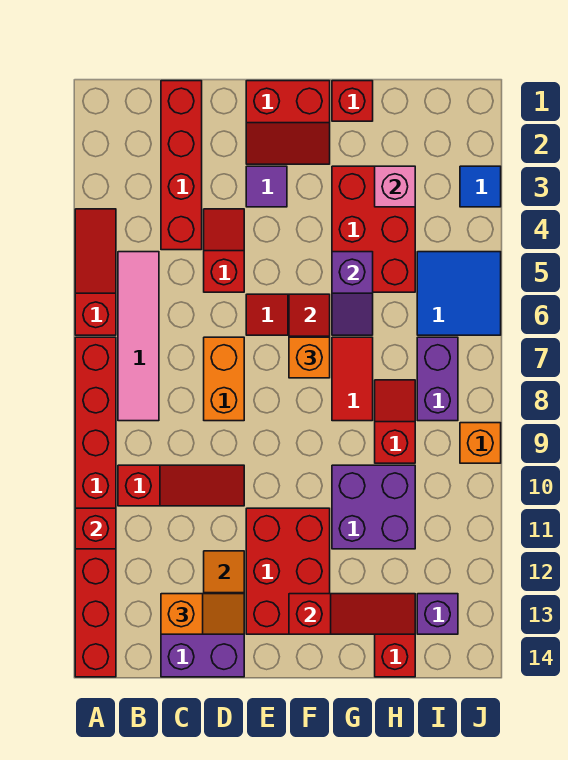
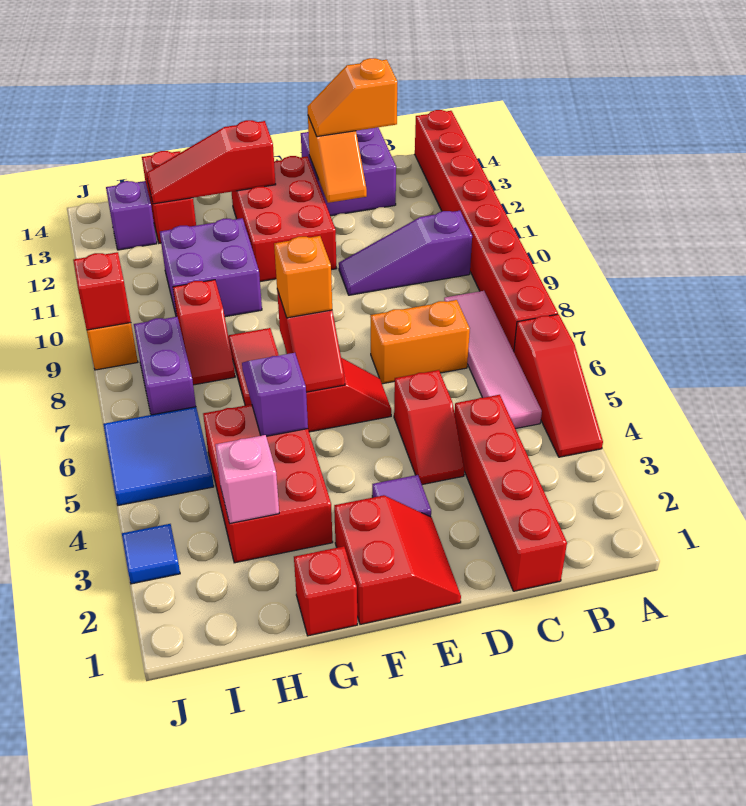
red 1x1 brick [75,508,116,549] -> red 1x1 brick moved to [73,252,131,330]
red 1x3 slope [118,465,244,506] -> purple 1x3 slope [339,211,472,295]
orange 1x2 brick [204,337,244,421] -> orange 1x2 brick turned to [370,300,470,384]
red 2x2 slope [246,81,330,164] -> red 2x2 slope turned to [334,495,461,624]

